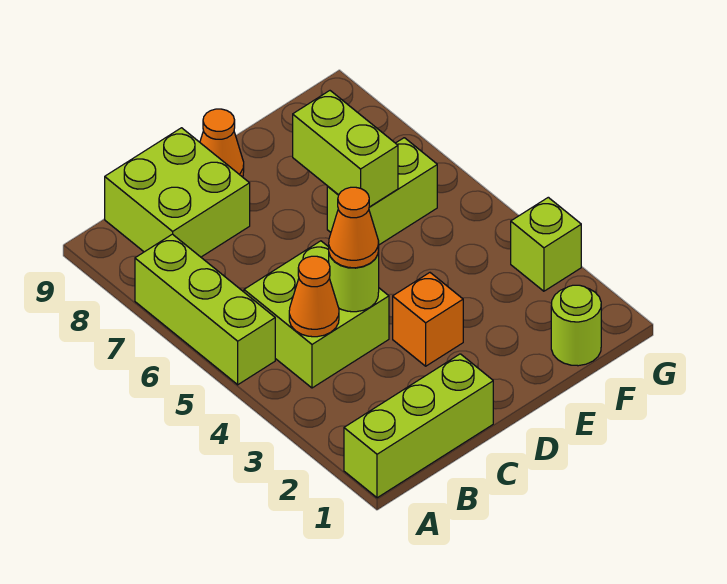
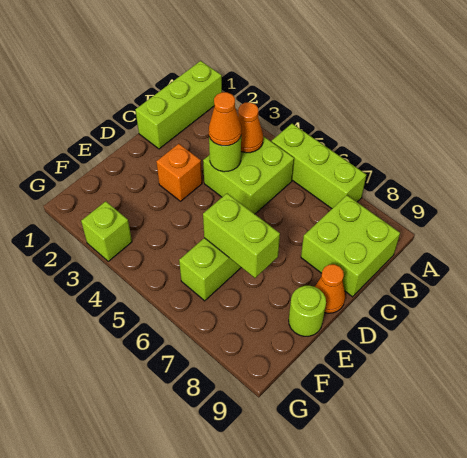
lime 1x1 round brick [551,285,601,366] -> lime 1x1 round brick moved to [289,286,326,336]

